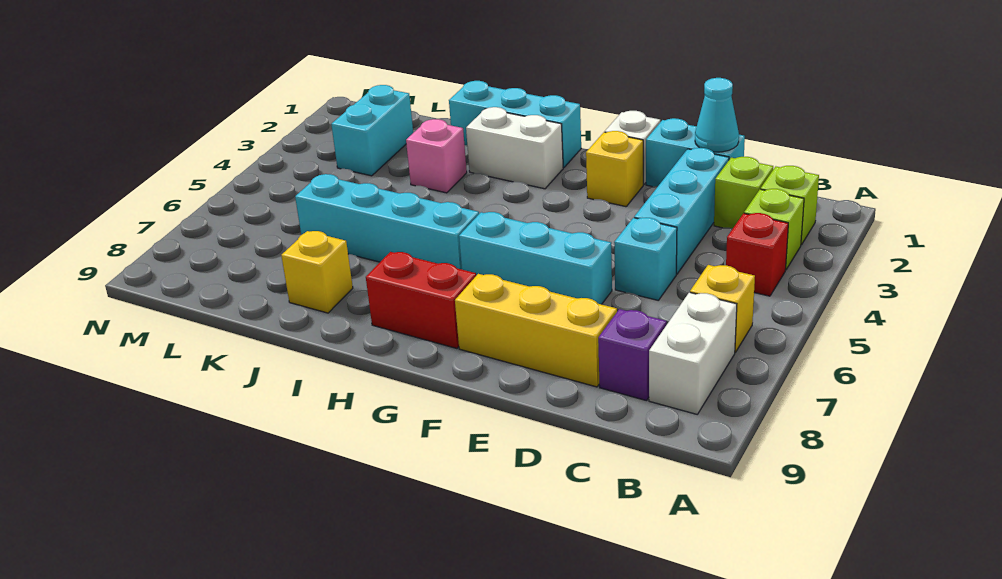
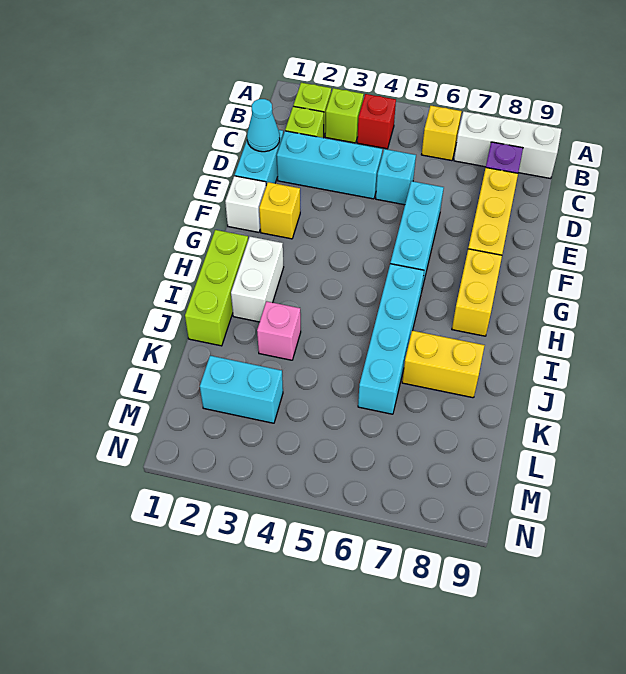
white 1x2 brick [649,292,737,414] -> white 1x3 brick [454,111,562,179]
red 1x2 brick [366,252,476,348] -> yellow 1x2 brick [452,249,502,336]
cyan 1x3 brick [449,81,581,168] -> lime 1x3 brick [185,230,248,346]
yellow 1x1 brick [281,231,353,313] -> yellow 1x2 brick [402,331,485,398]

